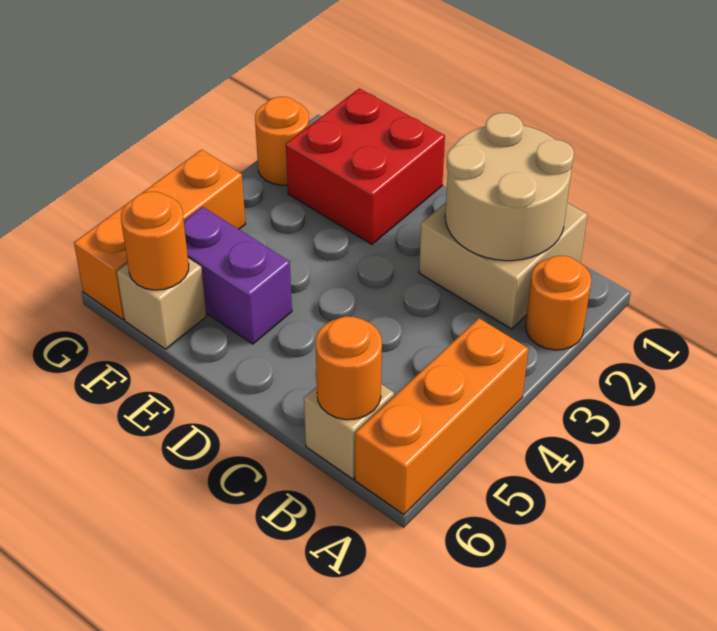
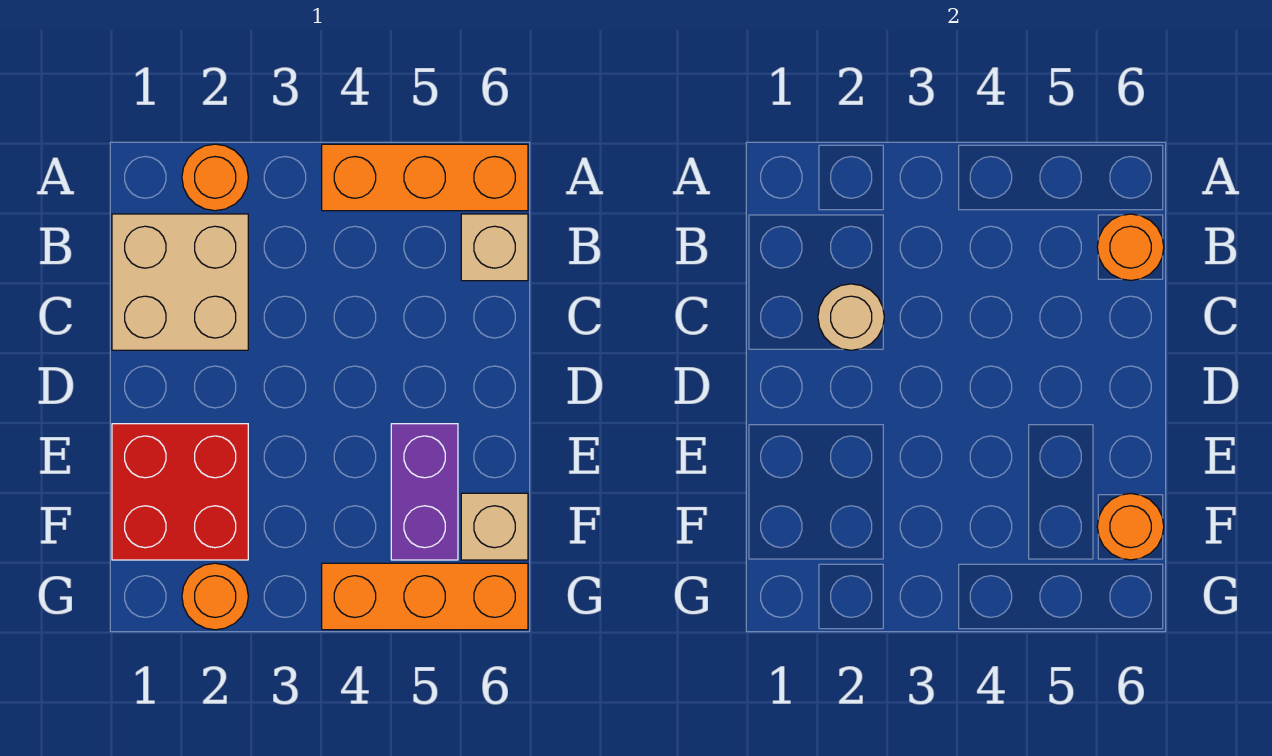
tan 2x2 round brick [445,113,574,261] -> tan 1x1 round brick [818,284,884,350]

